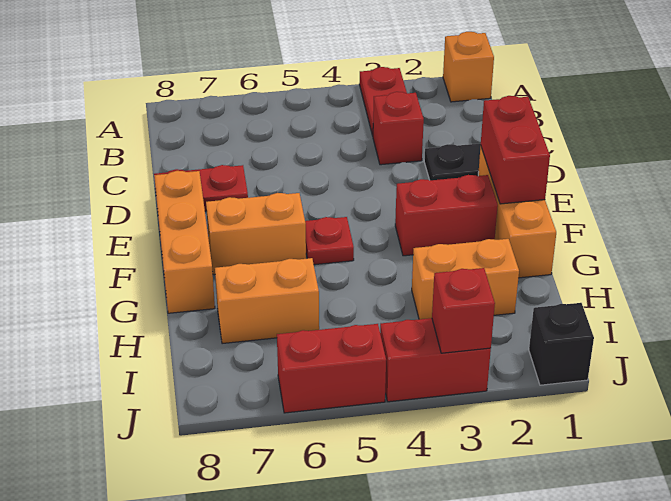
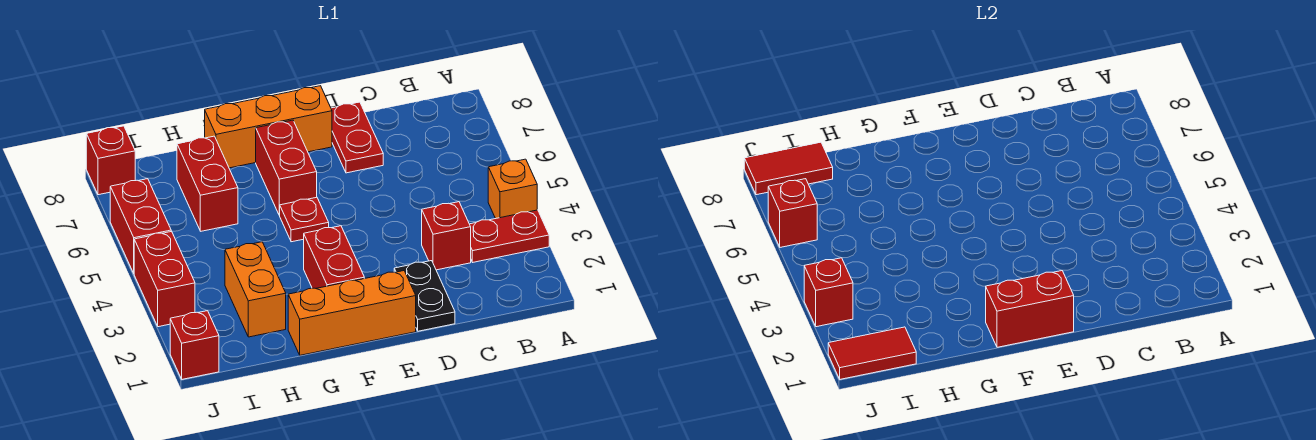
orange 1x1 brick [443,32,494,102] -> orange 1x1 brick moved to [488,159,537,219]
orange 1x2 brick [206,193,306,275] -> red 1x2 brick [256,120,317,215]
orange 1x2 brick [215,258,319,344] -> red 1x2 brick [177,136,238,231]
none -> red 1x2 tile [828,327,916,379]
none -> red 1x2 tile [744,142,833,195]
black 1x1 brick [529,303,594,385] -> red 1x1 brick [170,311,219,379]
none -> red 1x1 brick [768,179,817,247]
none -> red 1x1 brick [86,126,135,195]

